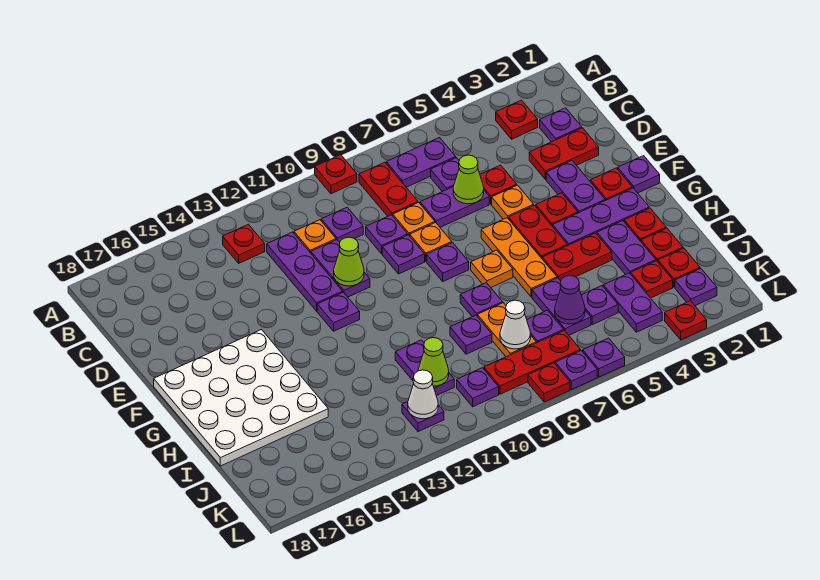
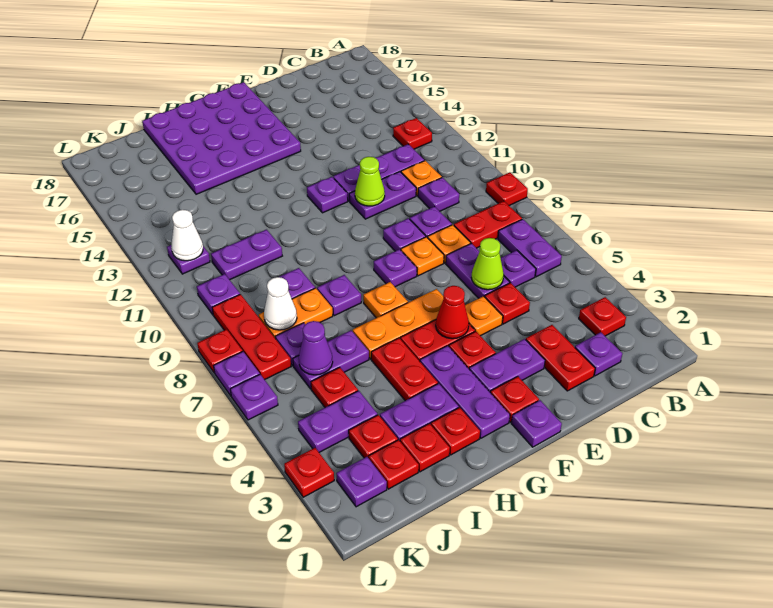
none -> red 1x1 cone [436,286,469,339]
white 4x4 plate [154,330,328,466] -> purple 4x4 plate [142,82,301,194]
purple 1x1 plate [581,286,618,324] -> red 1x1 plate [311,367,358,407]
lime 1x1 cone [418,338,449,386] -> none

